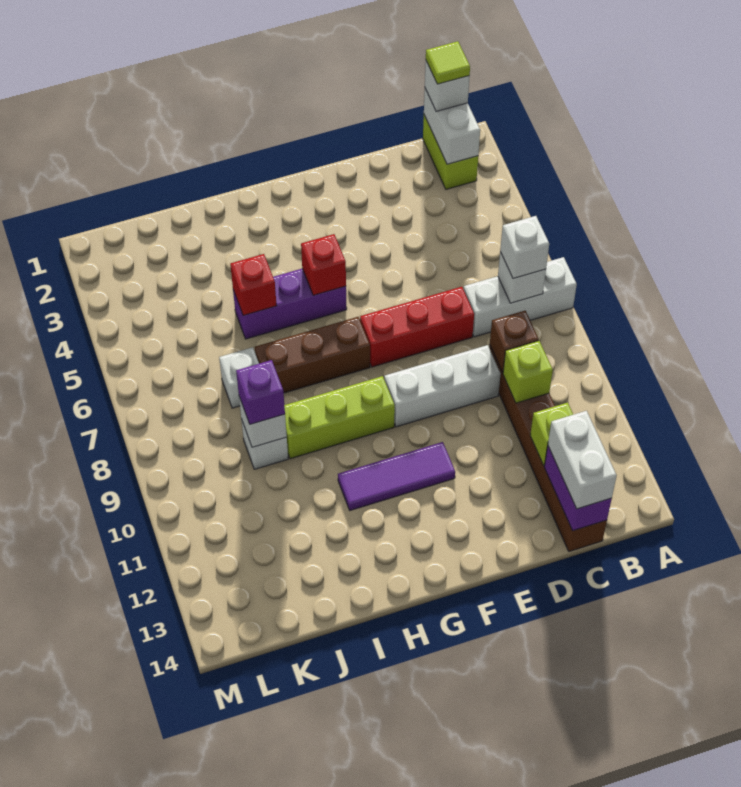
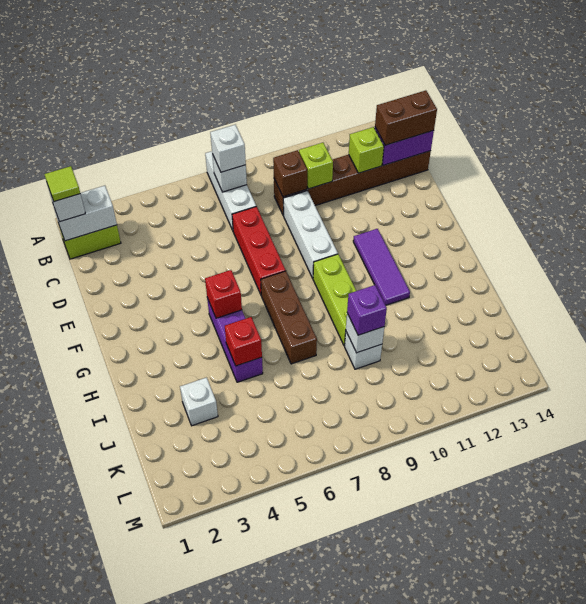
white 1x2 brick [548,411,617,509] -> brown 1x2 brick [375,90,437,145]
white 1x1 brick [219,347,259,408] -> white 1x1 brick moved to [180,378,218,426]

